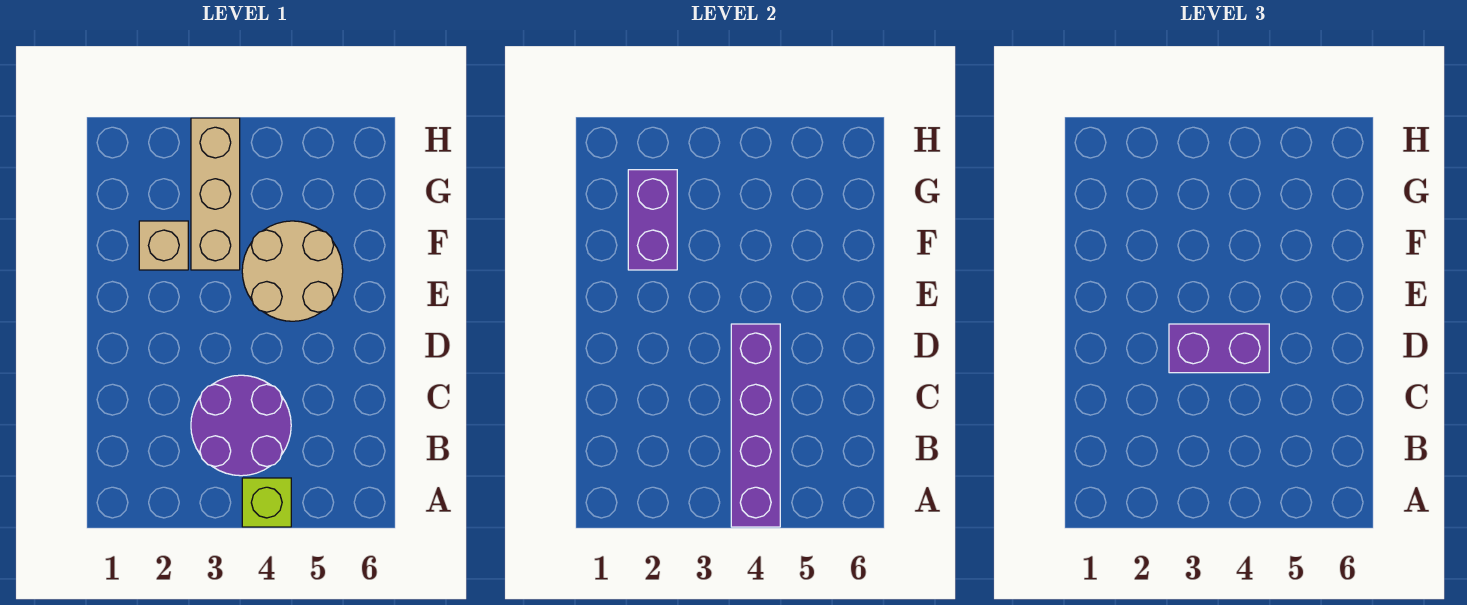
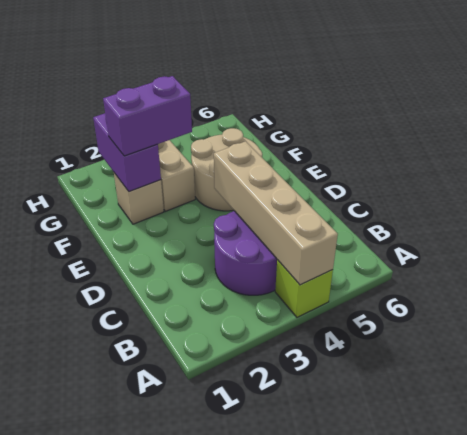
purple 1x4 brick [731,324,780,527] -> tan 1x4 brick [214,141,338,285]
purple 1x2 brick [1169,324,1269,373] -> purple 1x2 brick moved to [103,76,192,156]

